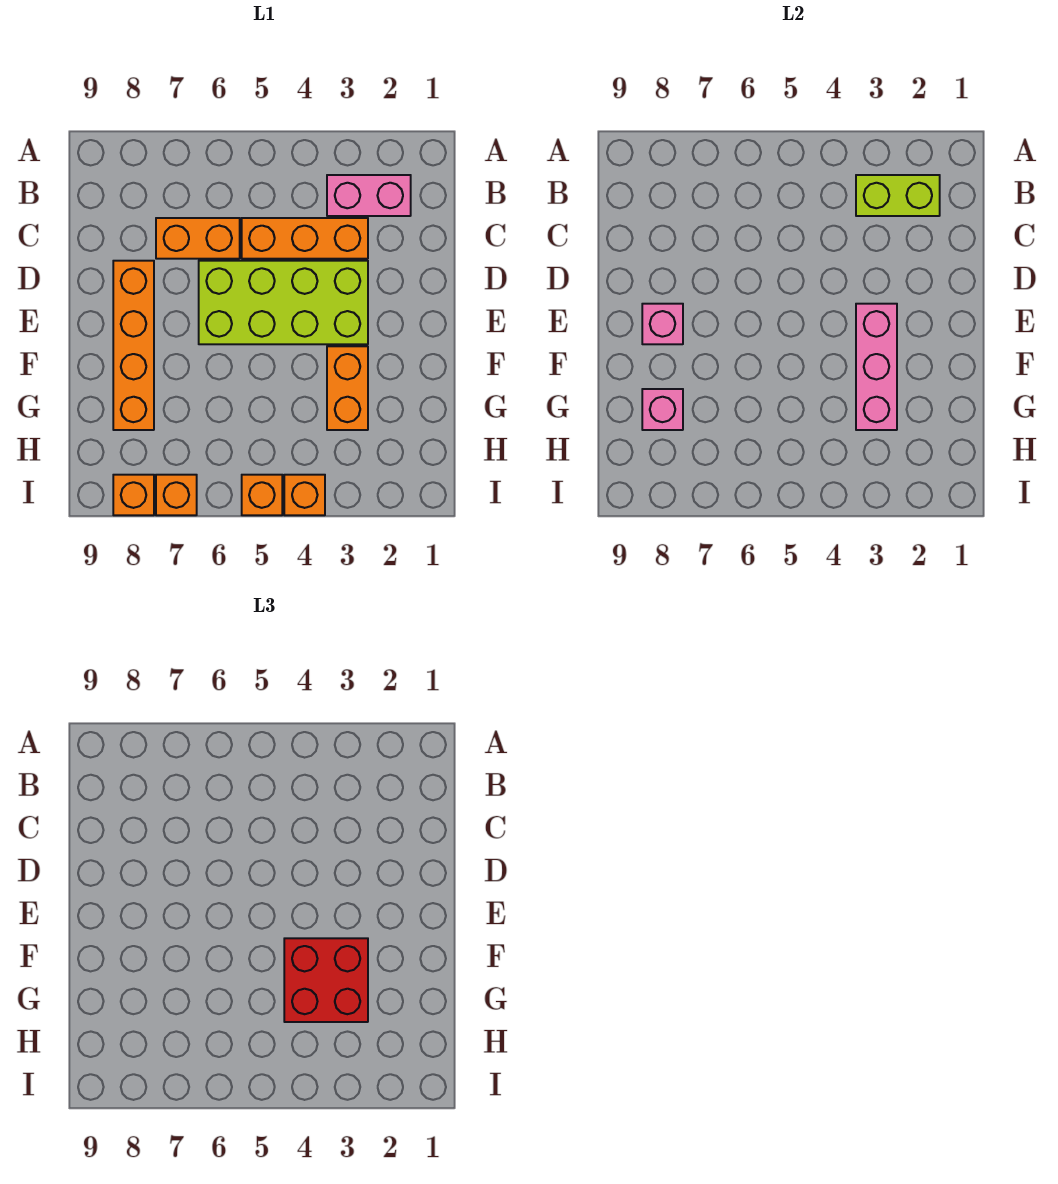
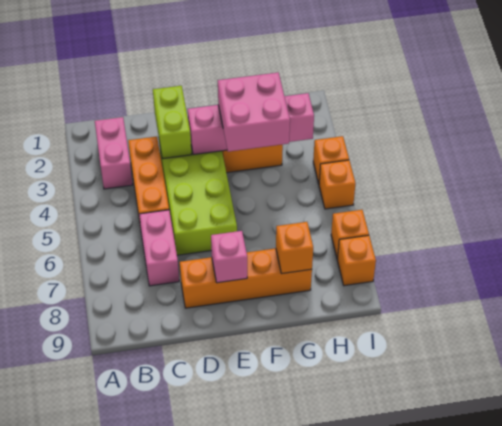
lime 1x2 brick [856,175,940,216] -> lime 1x2 brick moved to [153,86,192,159]
orange 1x2 brick [156,218,240,259] -> pink 1x2 brick [139,210,179,286]
pink 1x3 brick [856,304,897,430] -> pink 1x4 brick [188,93,314,155]
red 2x2 brick [284,938,368,1022] -> pink 2x2 brick [218,73,290,152]
pink 1x1 brick [642,389,683,430] -> orange 1x1 brick [276,222,313,274]

